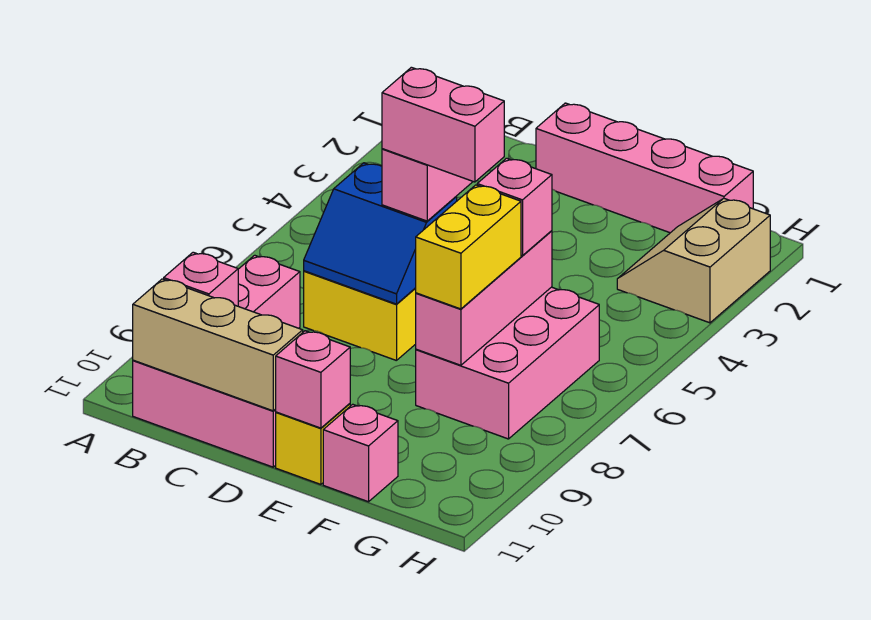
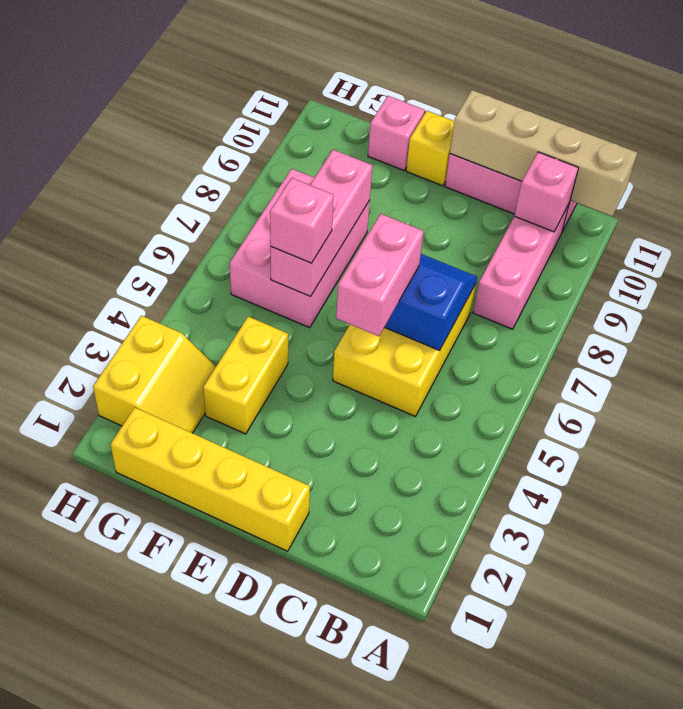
tan 1x3 brick [133,279,303,411] -> tan 1x4 brick [450,90,637,216]
pink 1x4 brick [536,103,753,233] -> yellow 1x4 brick [110,408,310,551]
pink 1x2 brick [382,67,504,182] -> none
pink 1x1 brick [276,331,350,428] -> none
yellow 1x2 brick [416,185,521,309] -> yellow 1x2 brick moved to [203,317,288,434]
tan 2x2 slope [617,198,770,323] -> yellow 2x2 slope [93,316,216,433]

